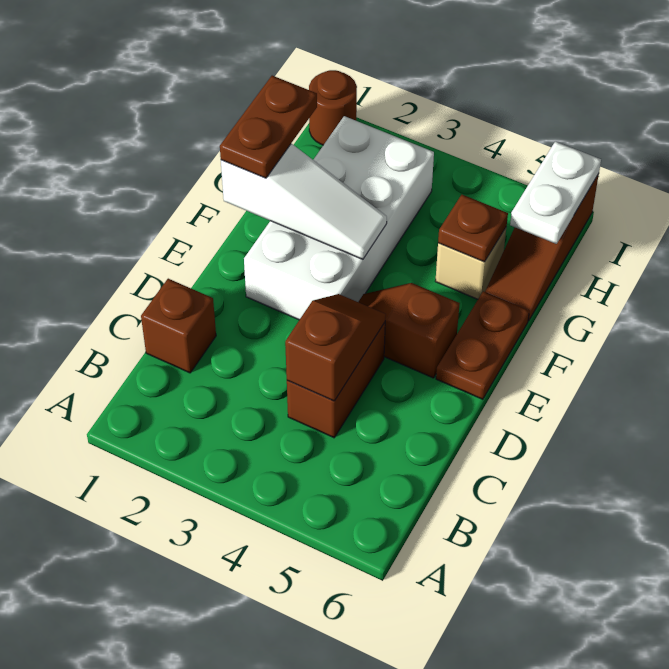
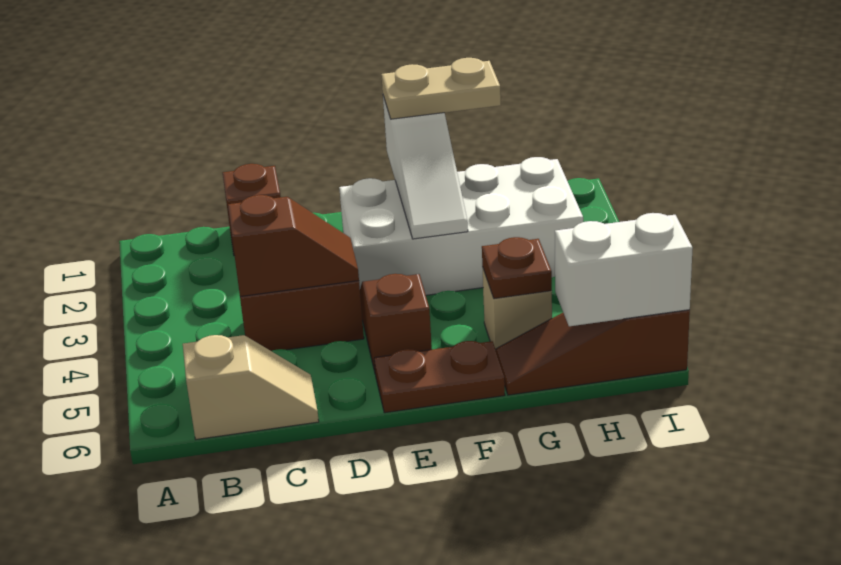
none -> tan 1x2 slope [183,335,319,439]
brown 1x2 plate [220,76,317,178] -> tan 1x2 plate [381,58,501,119]
white 1x2 plate [510,141,601,244] -> white 1x2 brick [555,213,693,326]
brown 1x1 round brick [309,70,357,145] -> none

